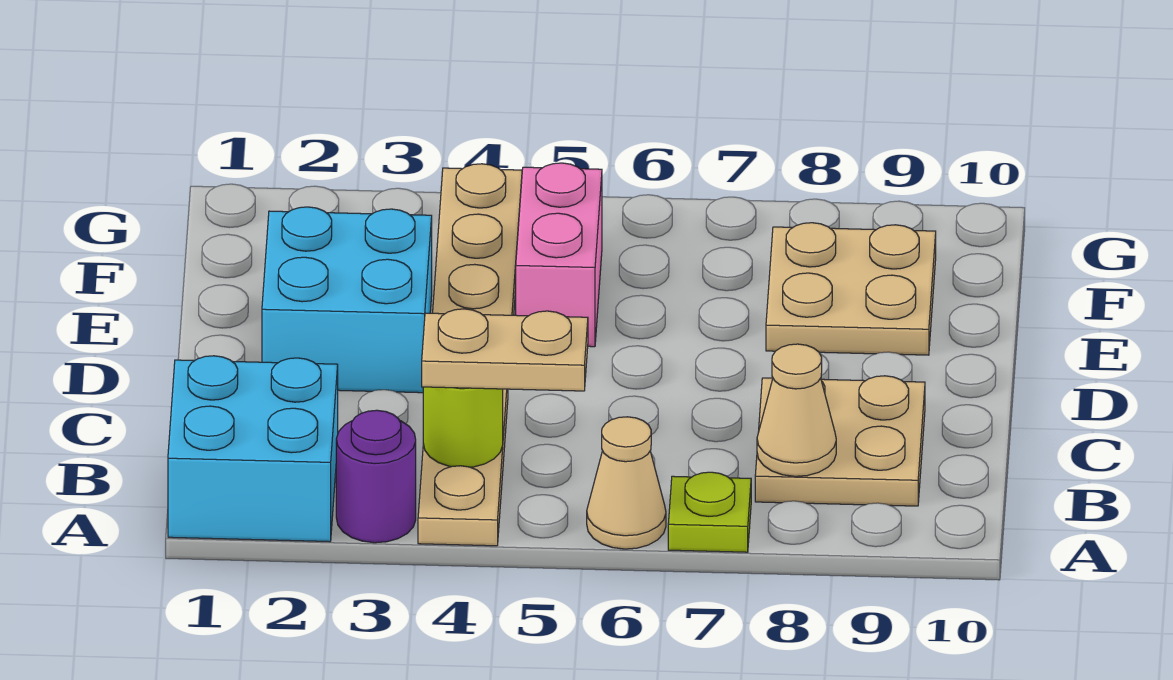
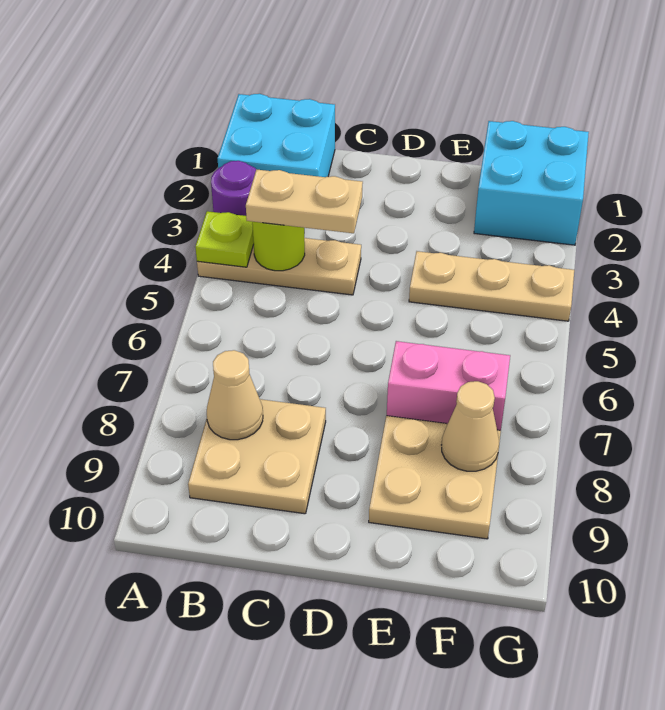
tan 1x1 cone [587,417,666,549] -> tan 1x1 cone moved to [442,381,499,471]
lime 1x1 plate [668,472,751,552] -> lime 1x1 plate moved to [196,211,254,267]
tan 1x2 plate [422,309,588,391] -> tan 1x2 plate turned to [246,169,363,233]
cyan 2x2 brick [262,207,432,393] -> cyan 2x2 brick moved to [474,121,589,245]
pink 1x2 brick [516,163,602,347] -> pink 1x2 brick moved to [387,341,510,431]

